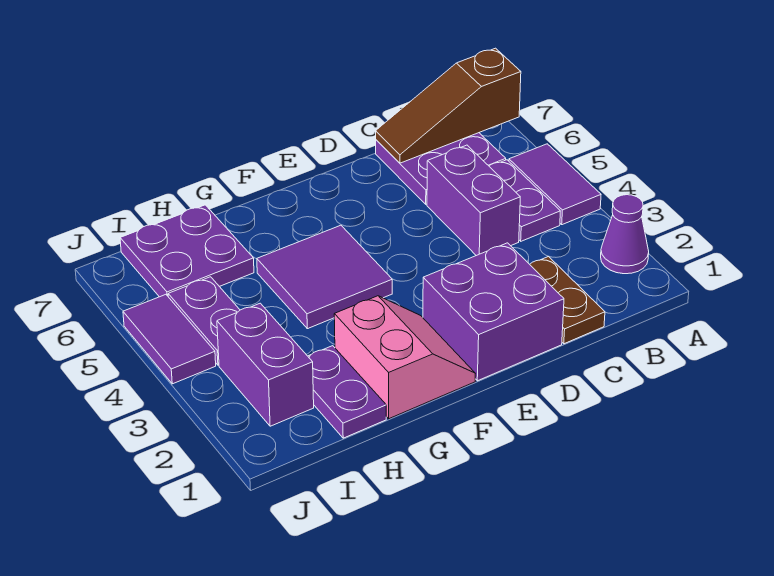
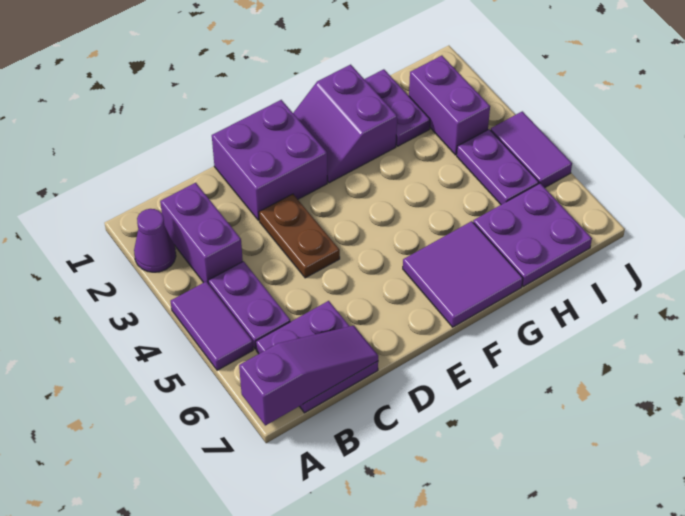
brown 1x3 slope [376,48,521,163] -> purple 1x3 slope [239,326,378,425]
brown 1x2 plate [530,257,605,344] -> brown 1x2 plate moved to [259,194,340,278]
purple 1x2 brick [427,145,520,256] -> purple 1x2 brick moved to [160,183,243,284]
pink 2x2 slope [334,296,475,419] -> purple 2x2 slope [293,65,397,183]
purple 2x2 tile [257,225,392,329] -> purple 2x2 tile moved to [403,221,523,327]

